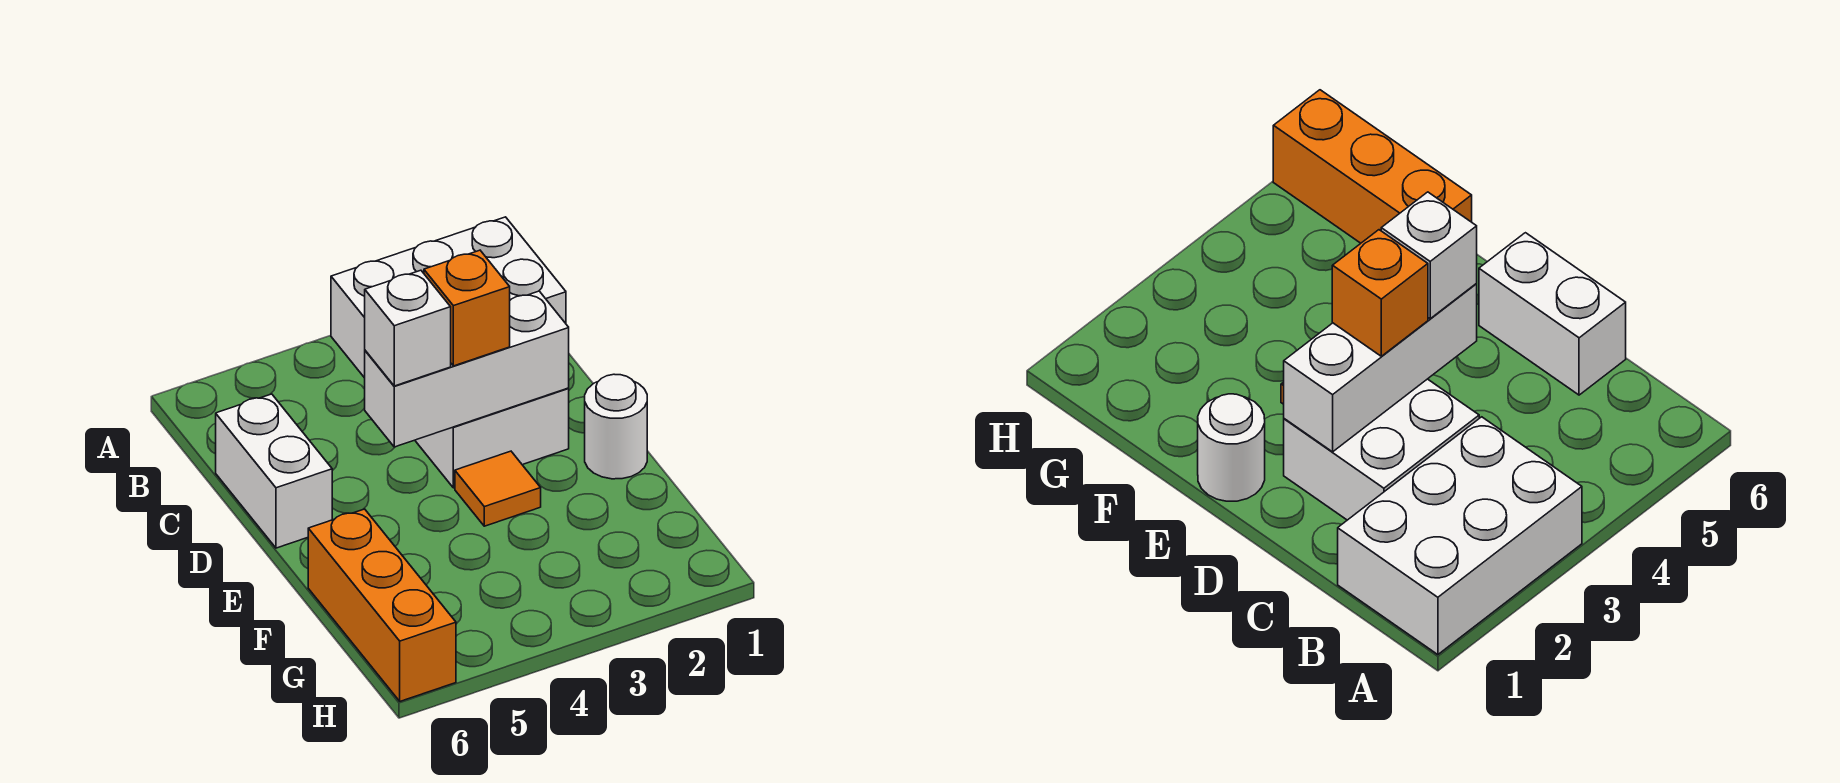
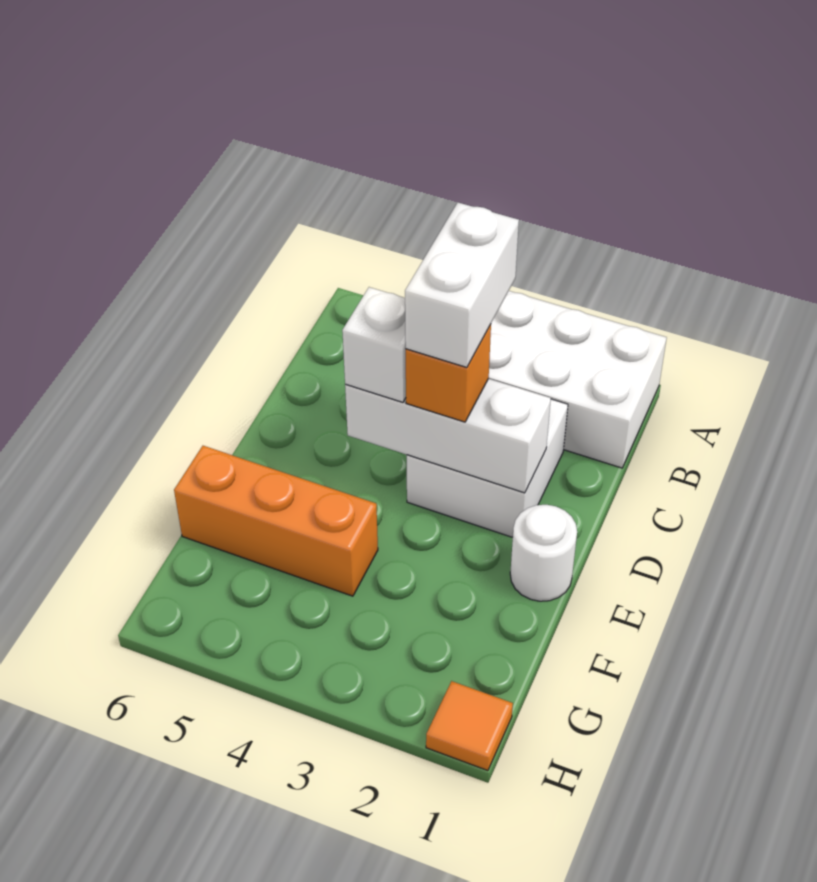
white 1x2 brick [216,394,332,548] -> white 1x2 brick moved to [405,203,519,367]
orange 1x1 tile [455,451,541,526] -> orange 1x1 tile moved to [426,681,513,771]
orange 1x3 brick [308,509,456,701] -> orange 1x3 brick turned to [174,446,378,596]

